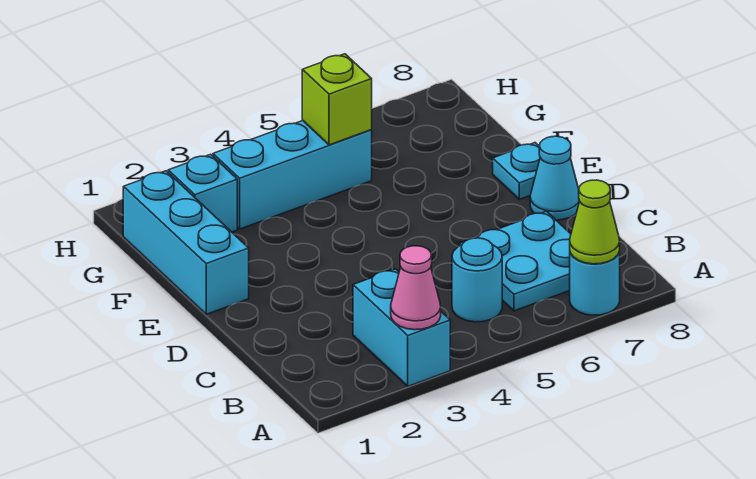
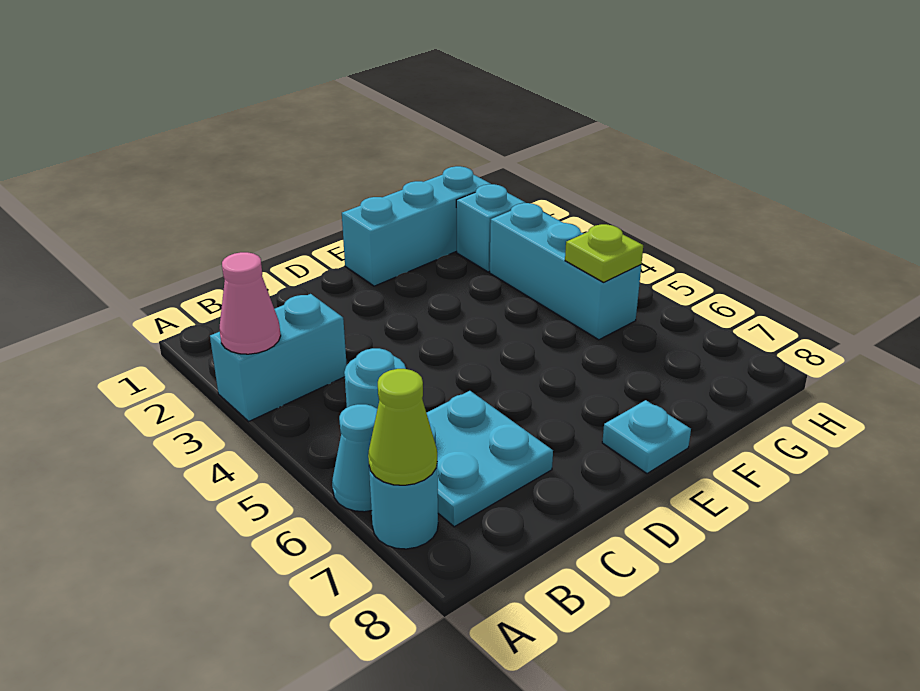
cyan 1x1 cone [530,136,580,220] -> cyan 1x1 cone moved to [332,404,377,512]
lime 1x1 brick [302,54,372,145] -> lime 1x1 plate [565,224,643,282]

